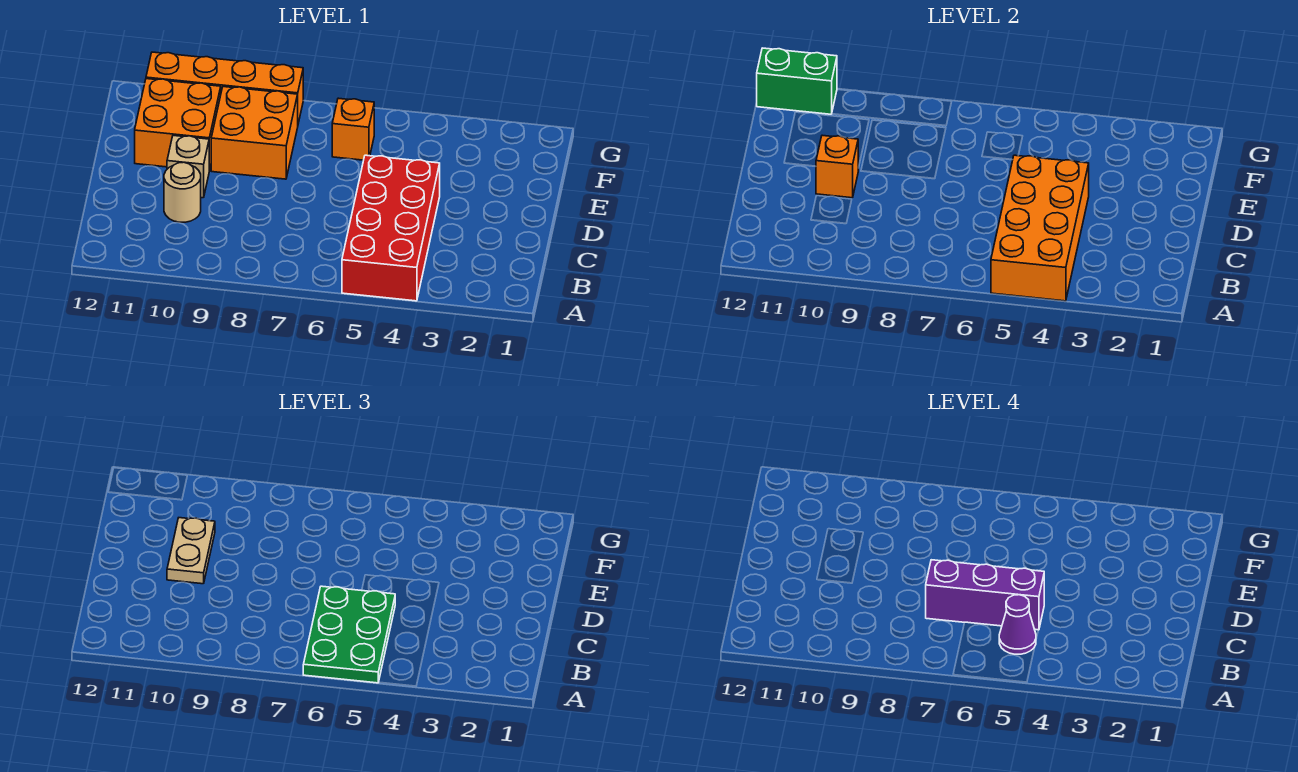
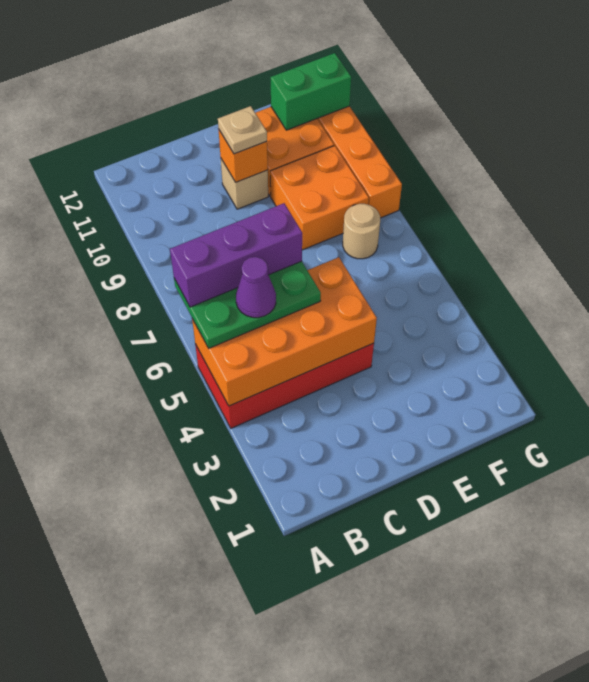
purple 1x3 brick [926,560,1044,630] -> purple 1x3 brick turned to [170,203,302,307]
tan 1x1 round brick [164,162,201,222] -> tan 1x1 round brick moved to [343,204,380,259]
tan 1x2 plate [167,518,215,584] -> tan 1x1 plate [218,106,267,154]
orange 1x1 brick [332,98,374,160] -> none
green 1x2 brick [757,48,837,114] -> green 1x2 brick turned to [271,53,351,130]

